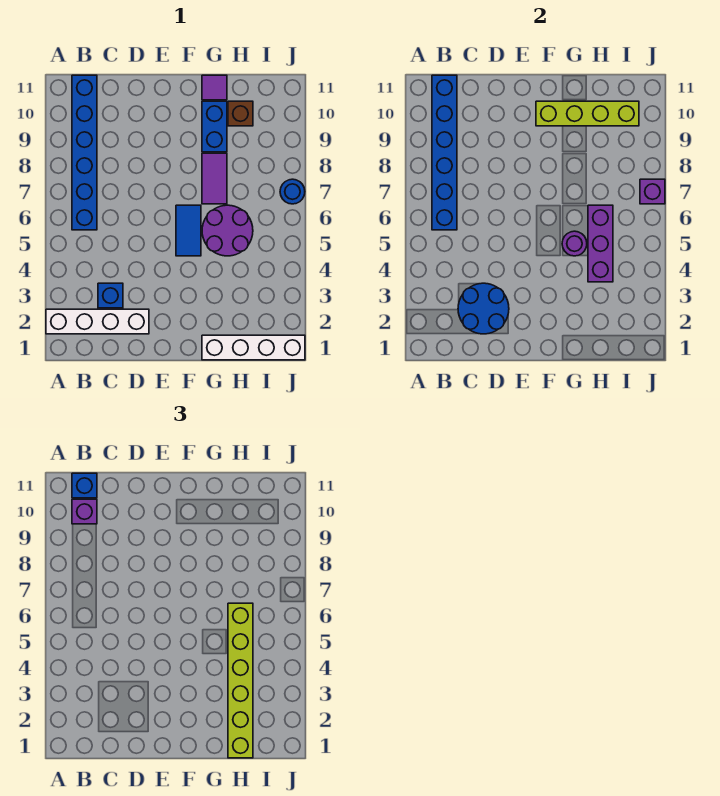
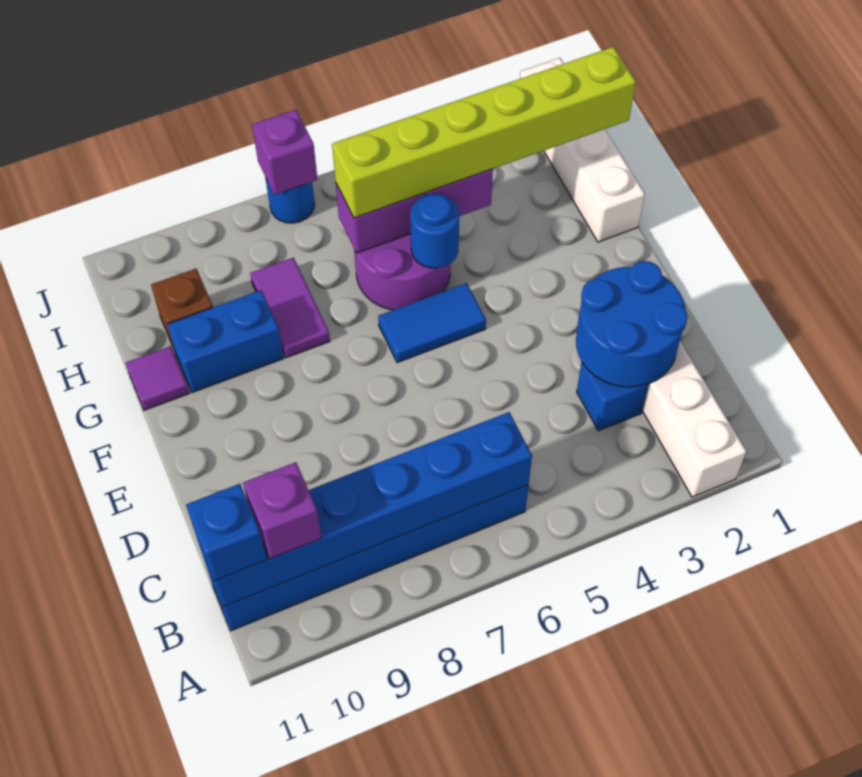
lime 1x4 brick [536,101,639,126] -> none
purple 1x1 round brick [562,231,587,256] -> blue 1x1 round brick [410,194,459,268]
purple 1x2 tile [202,153,227,204] -> purple 1x2 tile turned to [250,258,330,358]

